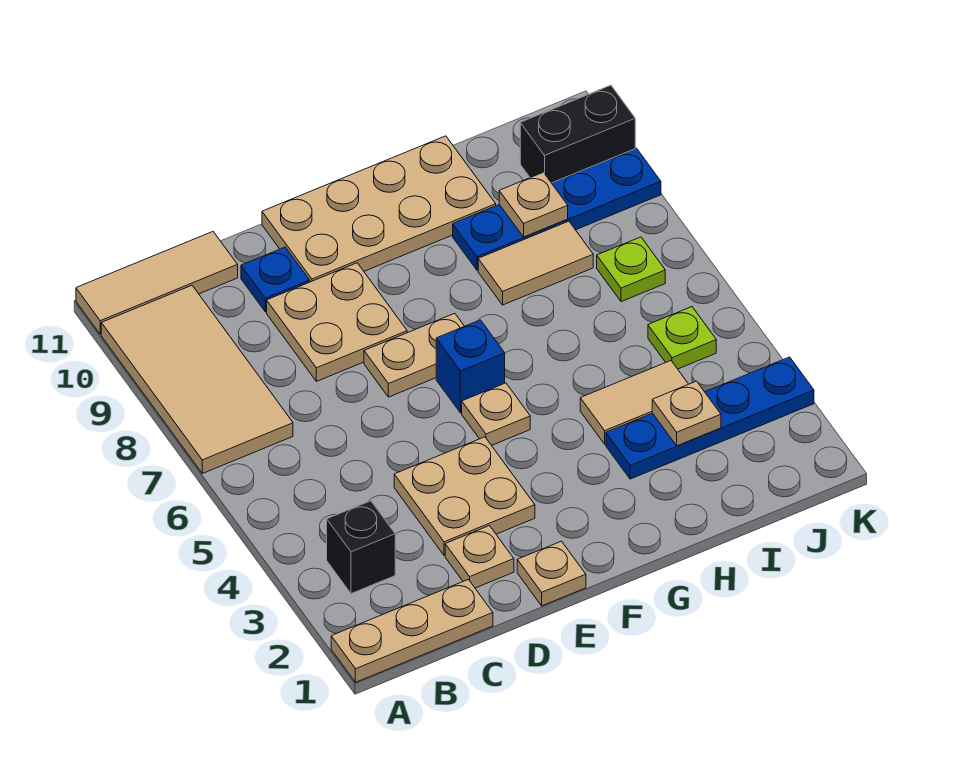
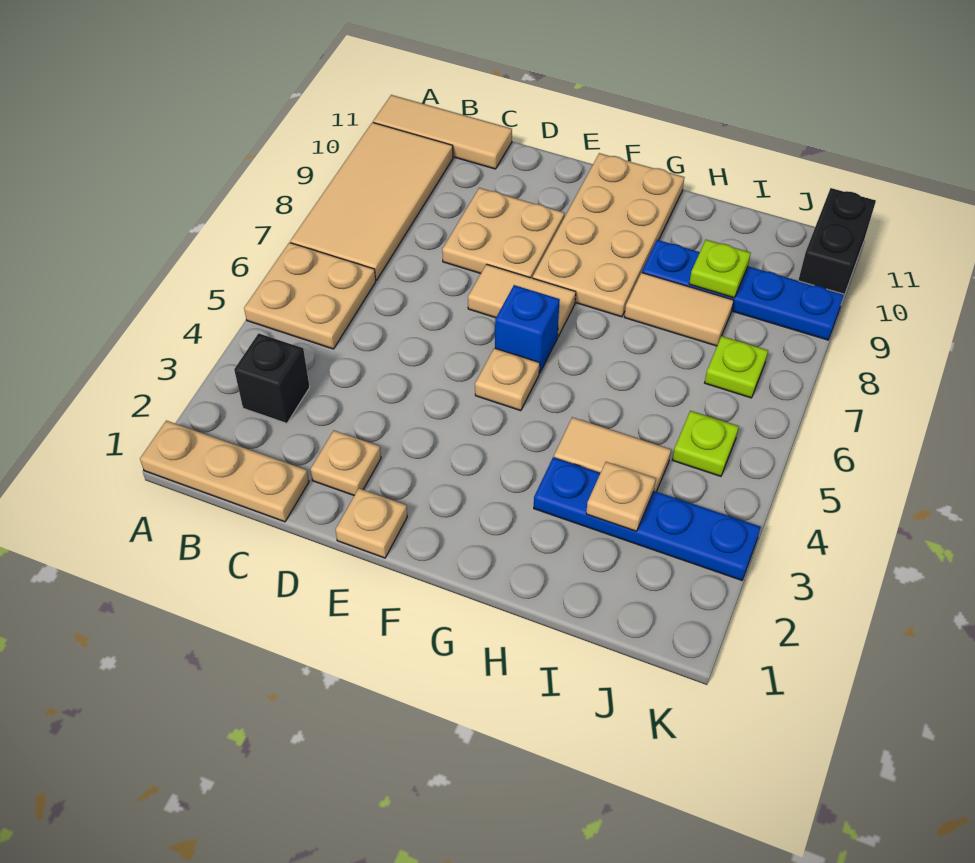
tan 2x2 plate [394,437,535,555] -> tan 2x2 plate moved to [244,242,376,349]
blue 1x1 plate [241,247,310,312] -> none
tan 1x2 plate [364,313,464,397] -> tan 1x2 tile [468,264,576,337]
tan 2x4 plate [262,136,496,282] -> tan 2x4 plate turned to [533,153,684,317]
tan 1x1 plate [499,172,568,237] -> lime 1x1 plate [689,240,751,298]
black 1x2 brick [520,85,635,183] -> black 1x2 brick turned to [798,188,876,301]

